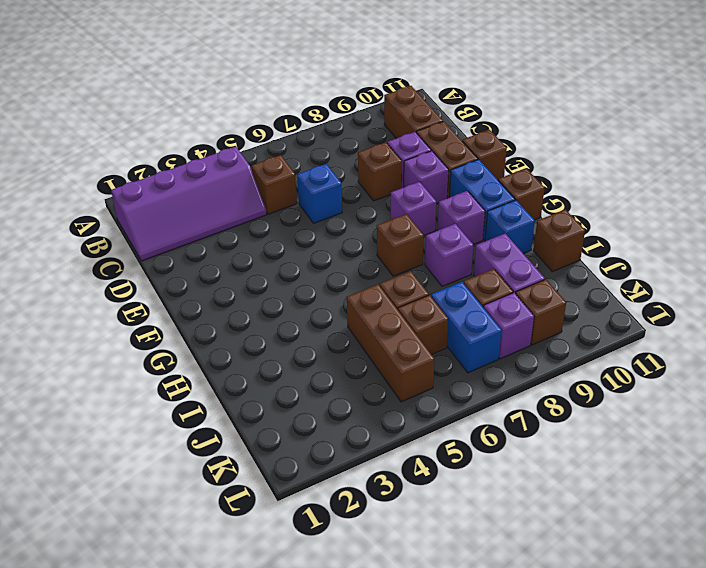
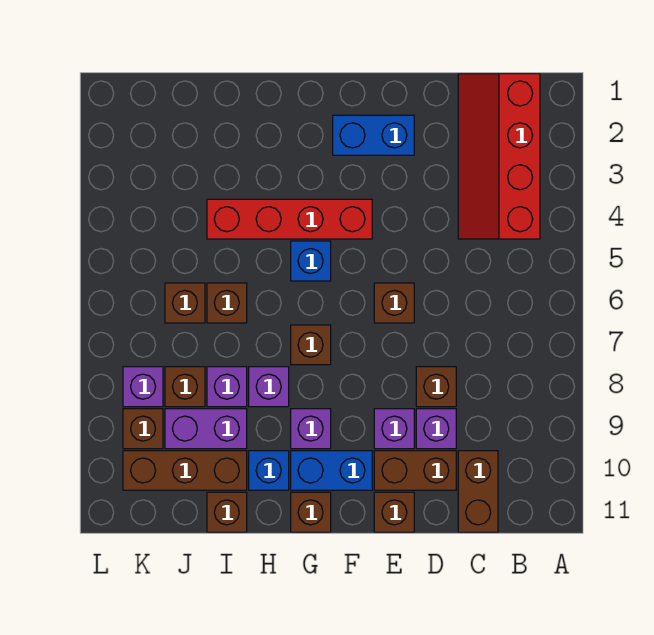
purple 2x4 slope [111,147,267,261] -> red 2x4 slope [458,74,540,239]
brown 1x2 brick [384,86,443,138] -> brown 1x2 brick turned to [458,451,498,532]
brown 1x1 brick [252,155,297,214] -> brown 1x1 brick moved to [374,283,414,323]
blue 1x1 brick [297,164,342,223] -> blue 1x1 brick moved to [291,241,331,281]
none -> red 1x4 brick [207,199,372,239]
purple 1x1 brick [391,182,436,235] -> purple 1x1 brick moved to [207,367,247,407]
brown 1x3 brick [347,284,434,402] -> brown 1x3 brick moved to [123,451,247,490]
blue 1x2 brick [431,282,502,373] -> blue 1x2 brick moved to [333,115,414,155]

